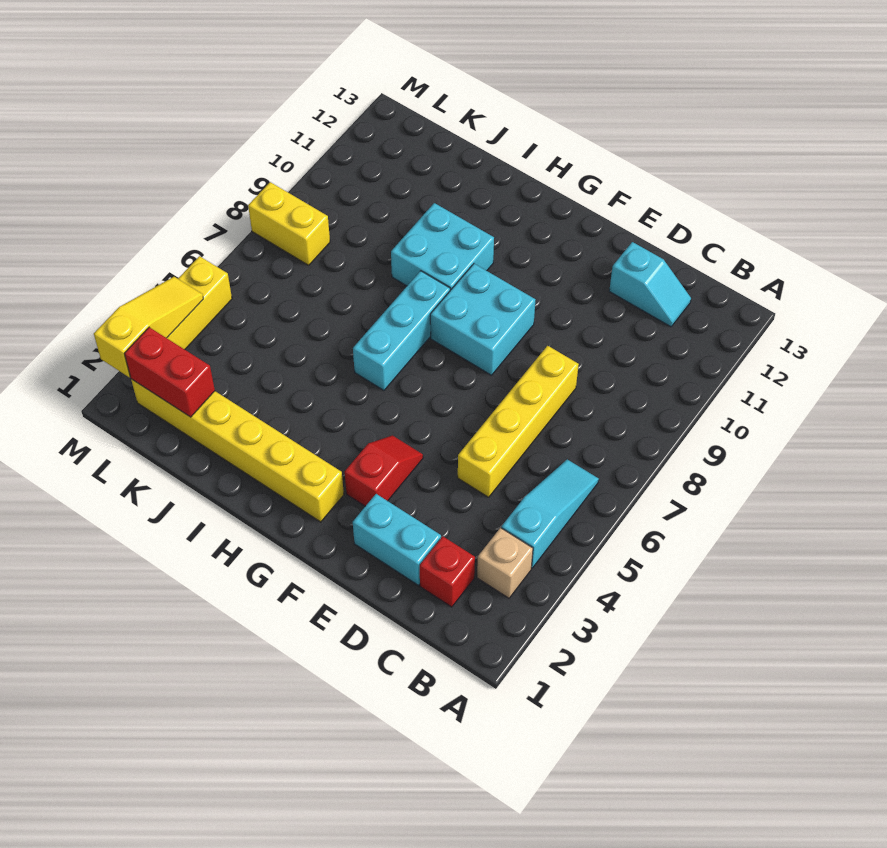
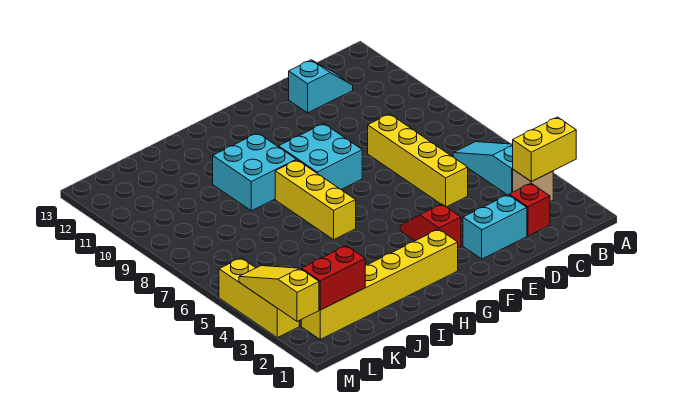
cyan 1x3 brick [353,271,450,390] -> yellow 1x3 brick [275,160,356,240]
yellow 1x2 brick [248,182,330,265] -> yellow 1x2 brick moved to [513,117,576,182]

